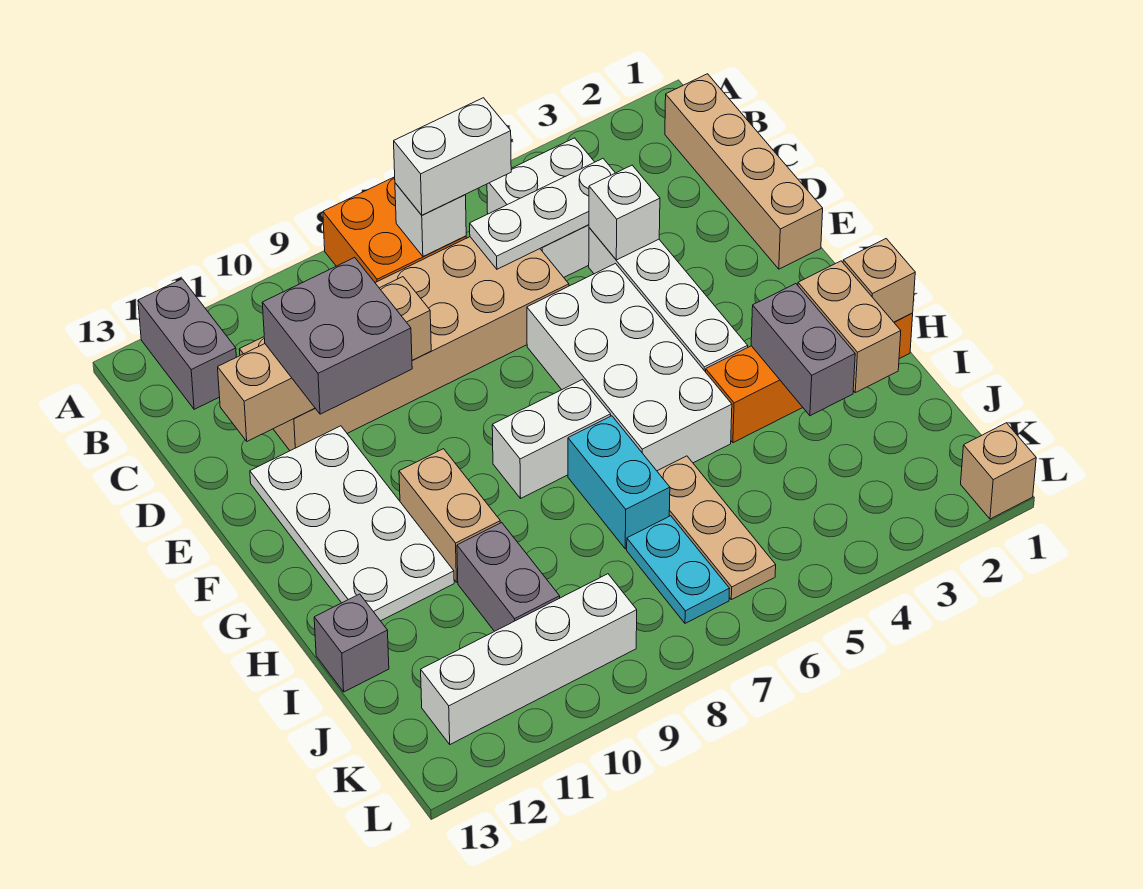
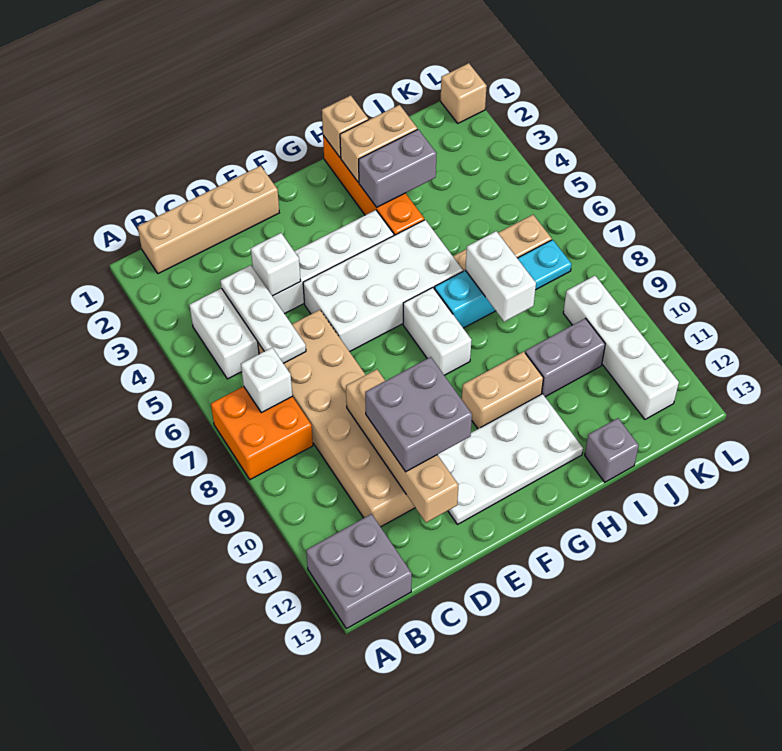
grey 1x2 brick [138,279,236,409] -> grey 2x2 brick [306,514,412,629]
white 1x2 brick [394,98,511,215] -> white 1x2 brick moved to [465,231,536,322]

